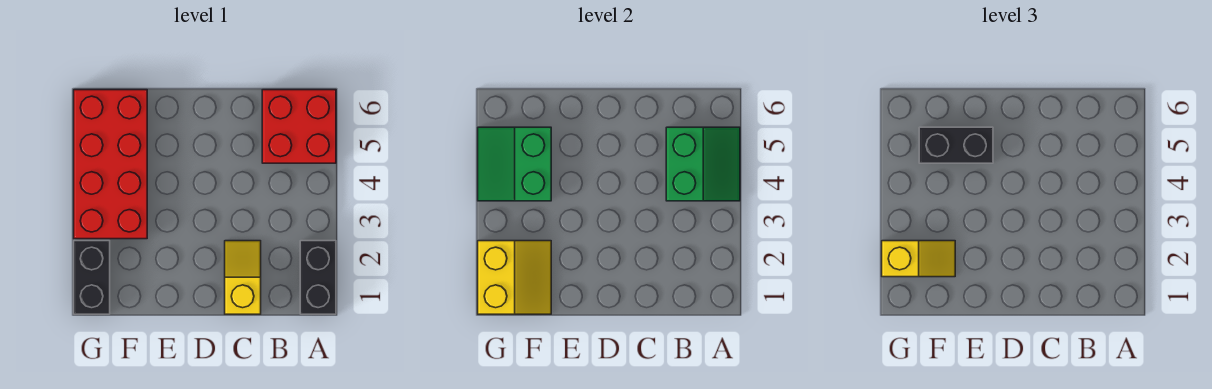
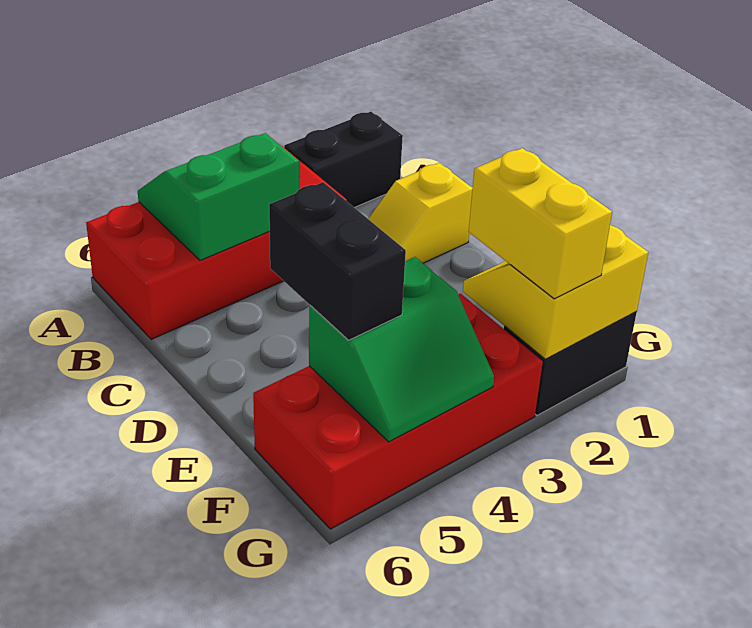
red 2x2 brick [262,90,336,163] -> red 2x4 brick [86,146,347,339]
yellow 1x2 slope [882,241,955,277] -> yellow 1x2 brick [468,148,612,299]

